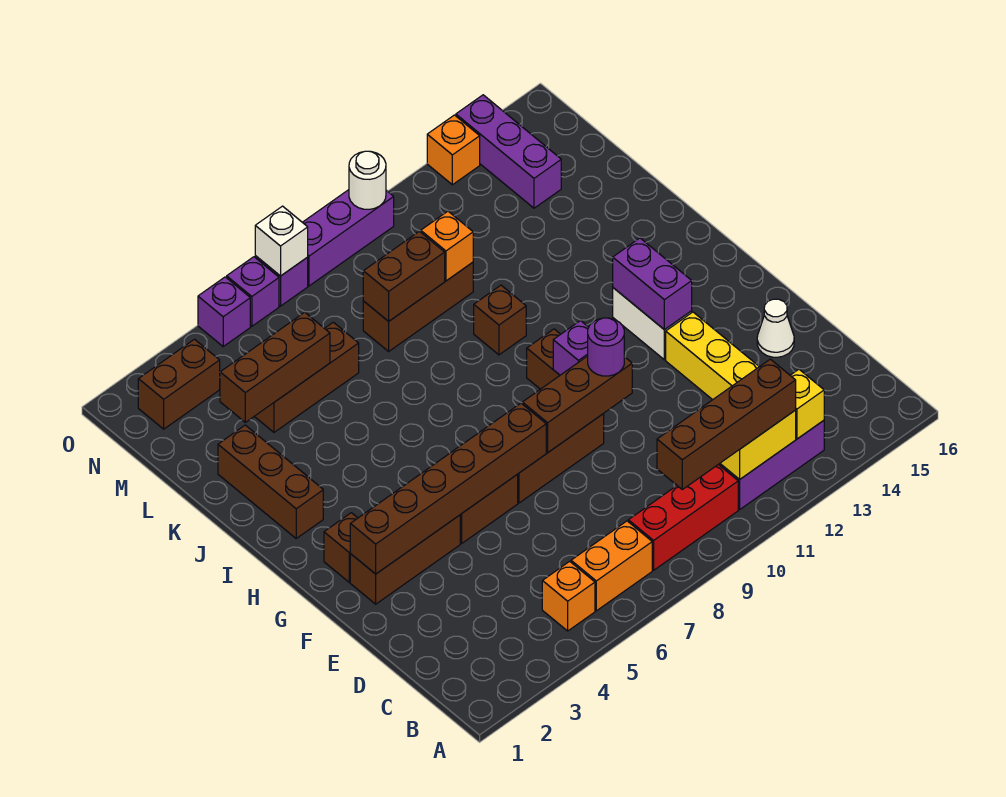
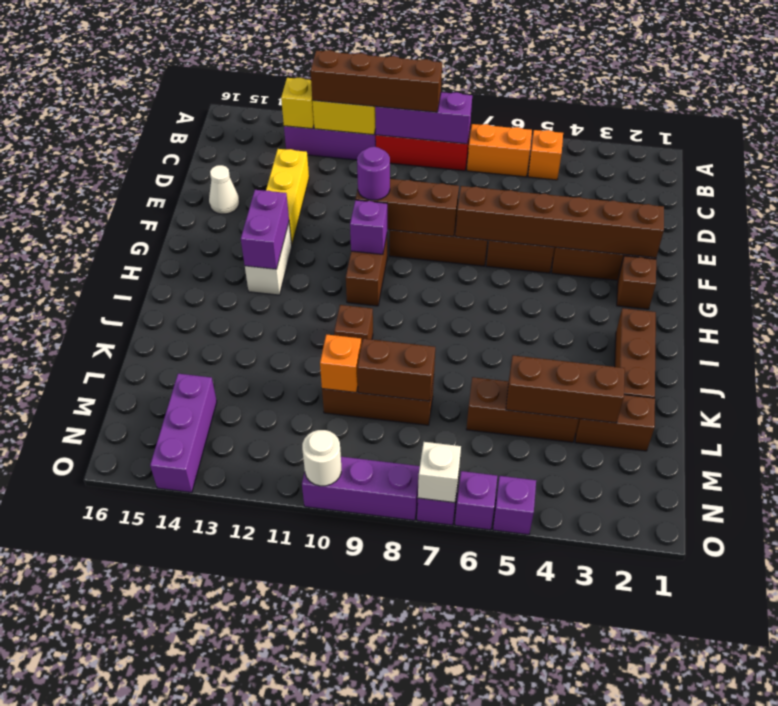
none -> purple 1x3 brick [375,92,472,144]
brown 1x2 brick [138,339,220,429] -> brown 1x2 brick moved to [575,395,655,451]
orange 1x1 brick [427,115,480,185] -> none

